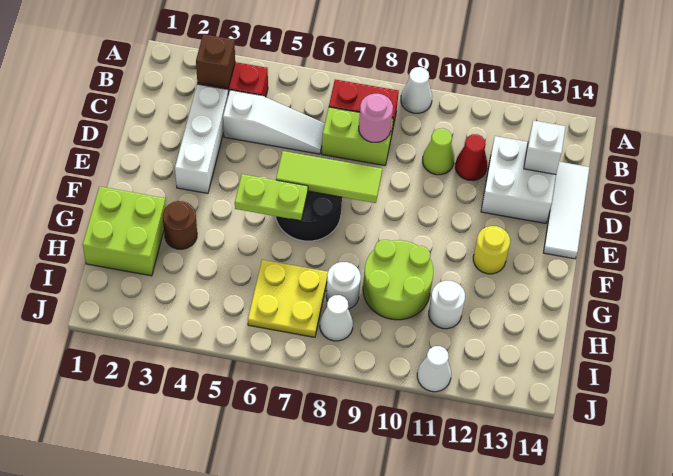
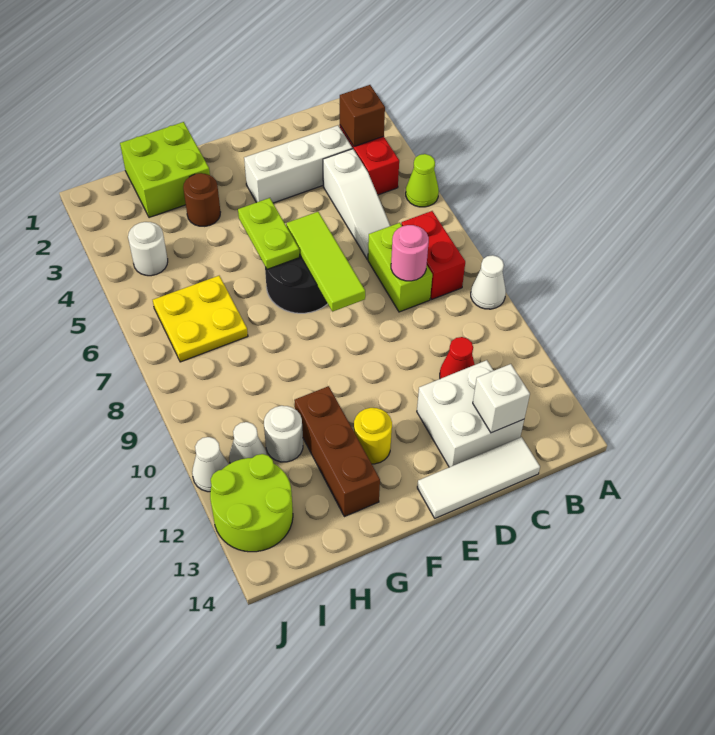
lime 1x1 cone [423,128,454,175] -> lime 1x1 cone moved to [406,154,439,207]
lime 2x2 round brick [363,240,433,320] -> lime 2x2 round brick moved to [210,454,293,552]
none -> brown 1x3 brick [294,386,380,517]
white 1x1 round brick [326,262,361,309] -> white 1x1 round brick moved to [128,222,168,276]
white 1x1 cone [320,295,353,341] -> white 1x1 cone moved to [229,422,267,463]

